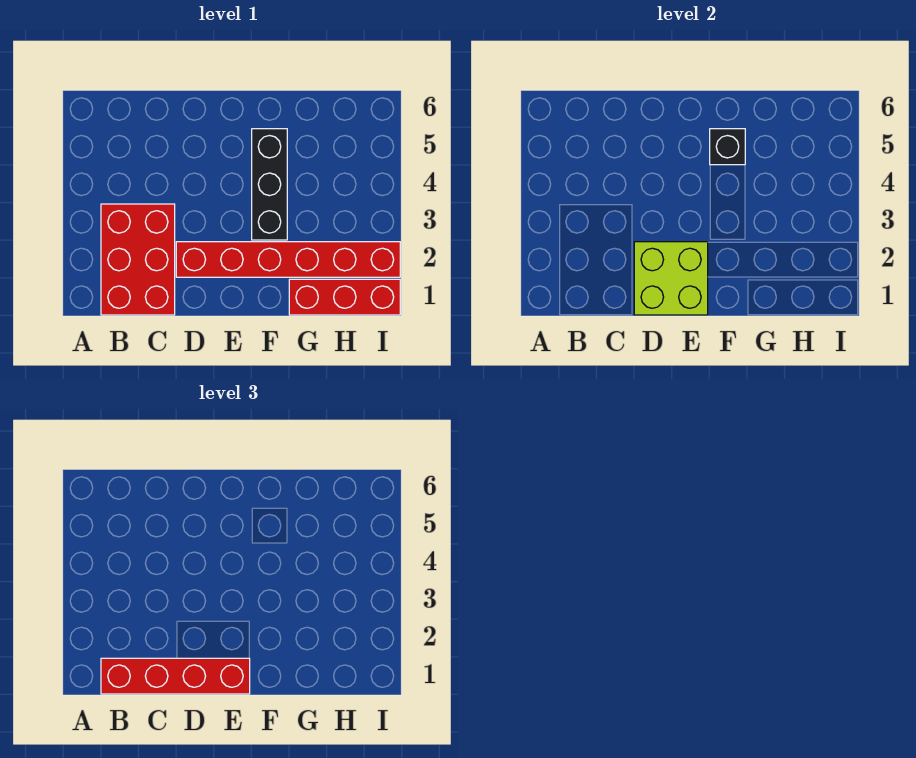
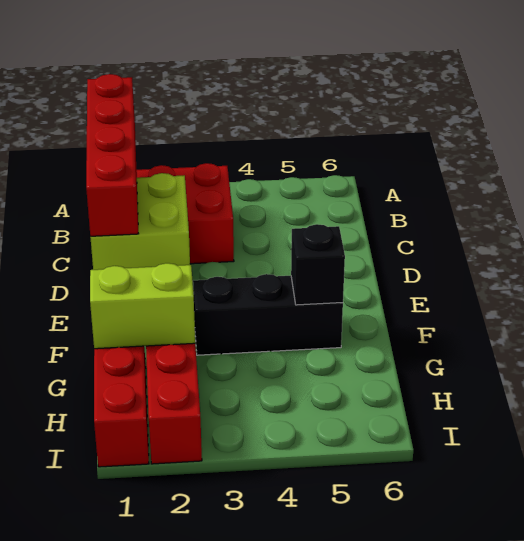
none -> lime 1x2 brick [90,263,195,349]

